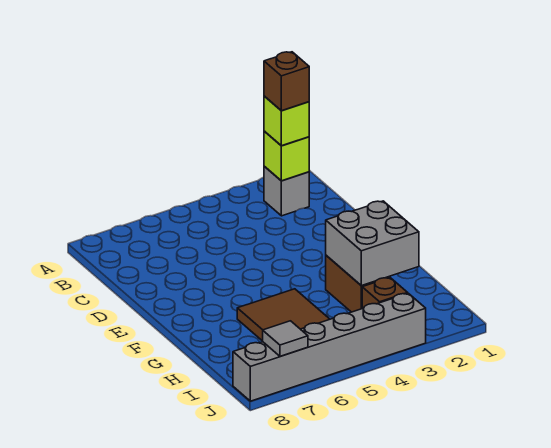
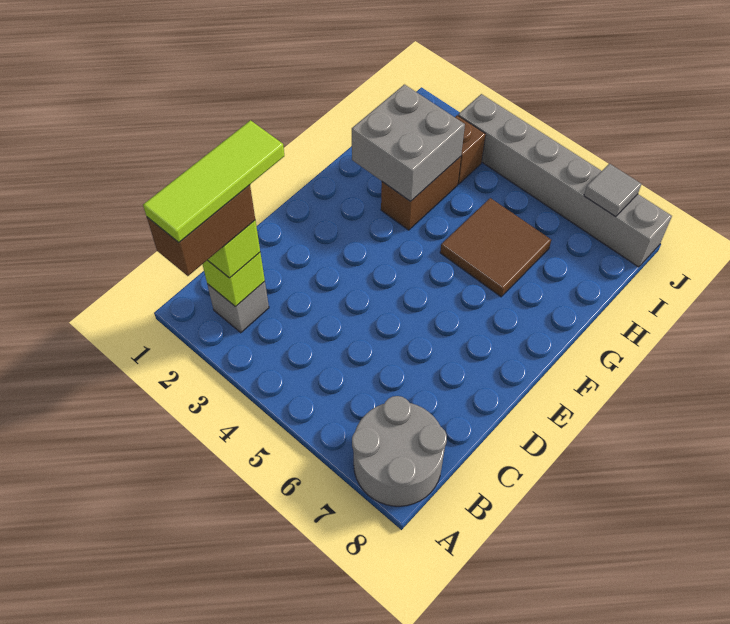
none -> lime 1x3 tile [143,120,284,242]
none -> grey 2x2 round brick [352,396,447,506]
brown 1x1 brick [264,52,309,111] -> brown 1x2 brick [147,185,255,276]

